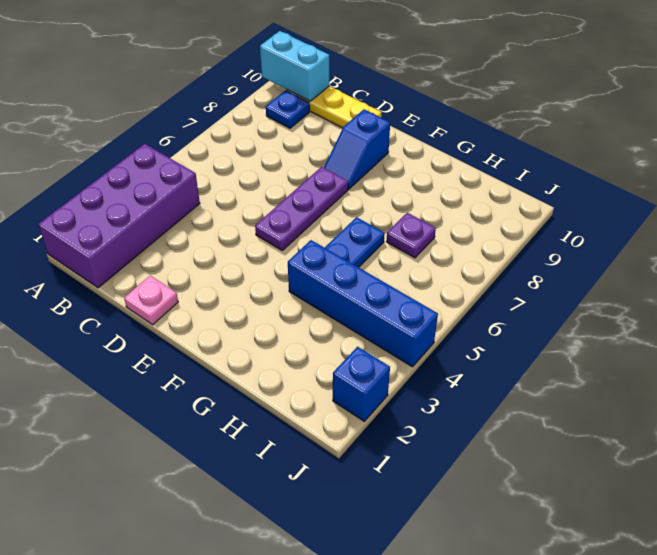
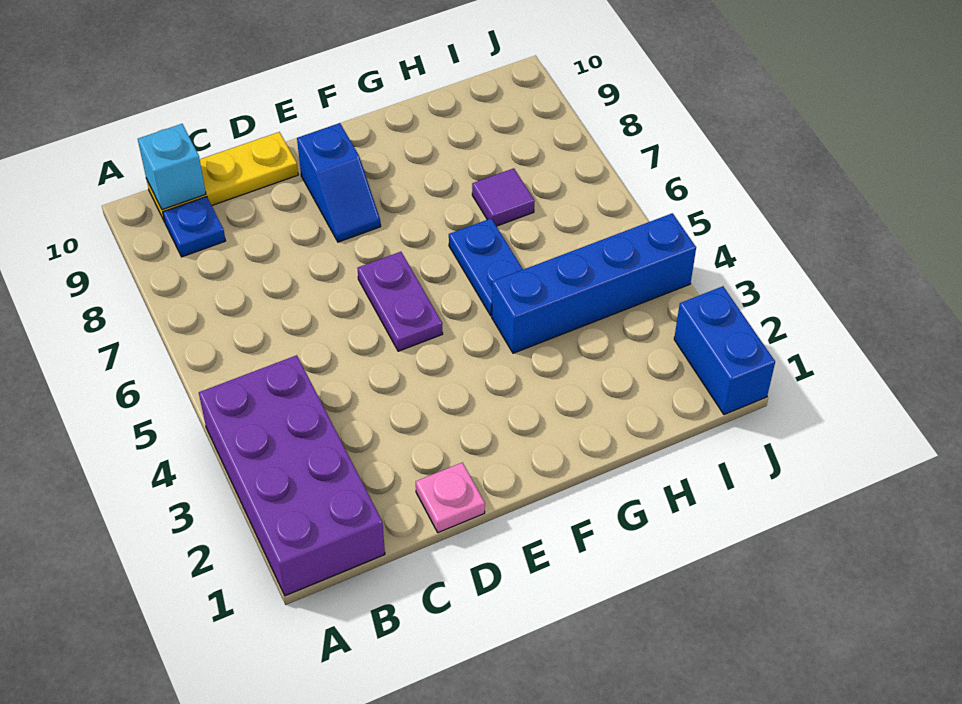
cyan 1x2 brick [260,31,329,101] -> cyan 1x1 brick [138,124,206,210]
purple 1x3 plate [255,167,348,250] -> purple 1x2 plate [357,252,443,351]
purple 1x1 plate [386,213,436,258] -> purple 1x1 tile [472,168,535,226]
blue 1x1 brick [333,347,390,421] -> blue 1x2 brick [674,286,775,415]

